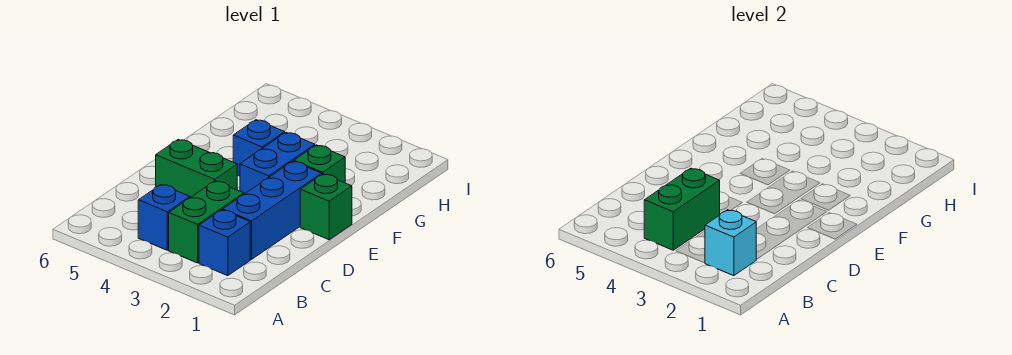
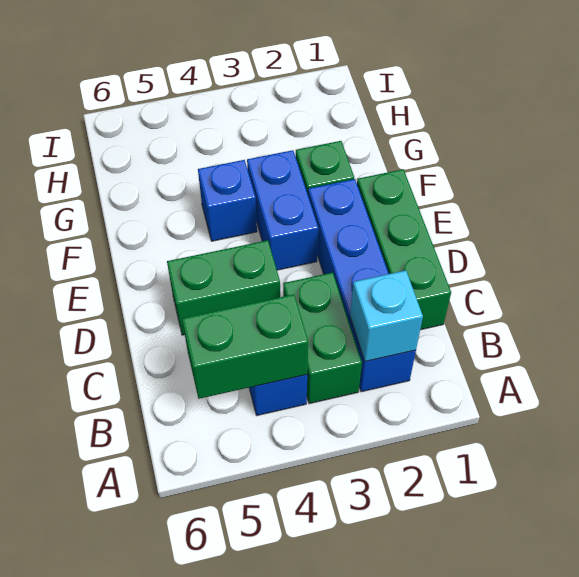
green 1x2 brick [644,168,720,250] -> green 1x2 brick turned to [182,294,308,399]
green 1x1 brick [300,174,352,240] -> green 1x3 brick [357,169,451,330]

